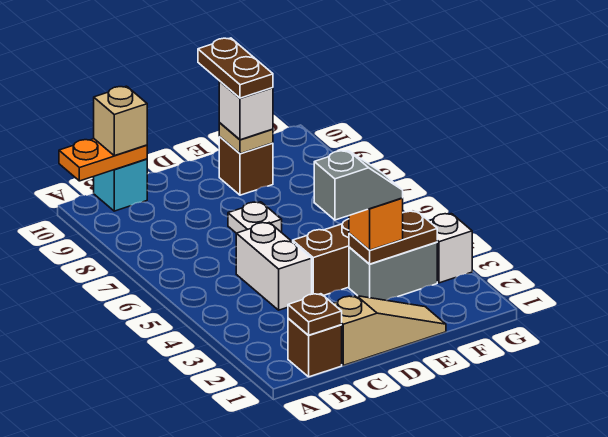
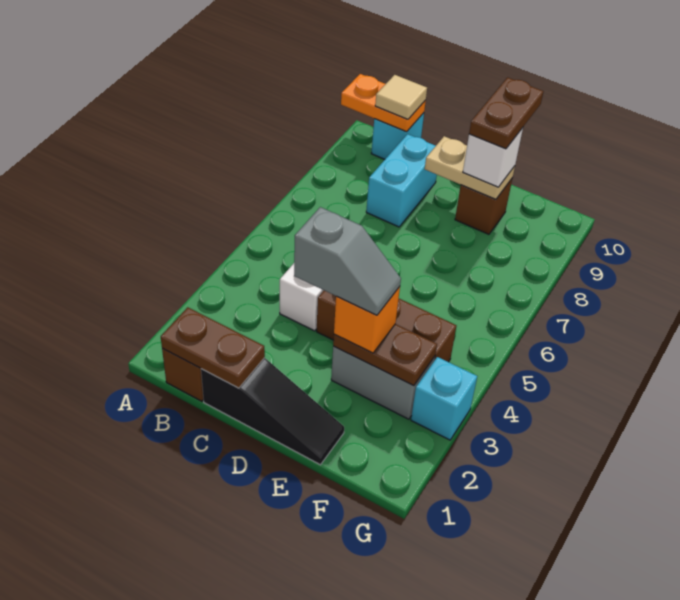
brown 1x1 plate [288,294,342,335] -> brown 1x2 plate [161,307,265,388]
tan 1x1 brick [94,86,147,156] -> tan 1x1 tile [375,75,427,119]
tan 1x3 slope [333,296,446,365] -> black 1x3 slope [201,358,344,465]
none -> cyan 1x2 brick [366,134,437,227]
white 1x1 plate [228,202,282,233] -> none
tan 1x1 plate [219,123,273,154] -> tan 1x2 plate [425,136,515,199]
white 1x1 brick [429,214,472,283] -> cyan 1x1 brick [411,357,477,440]

